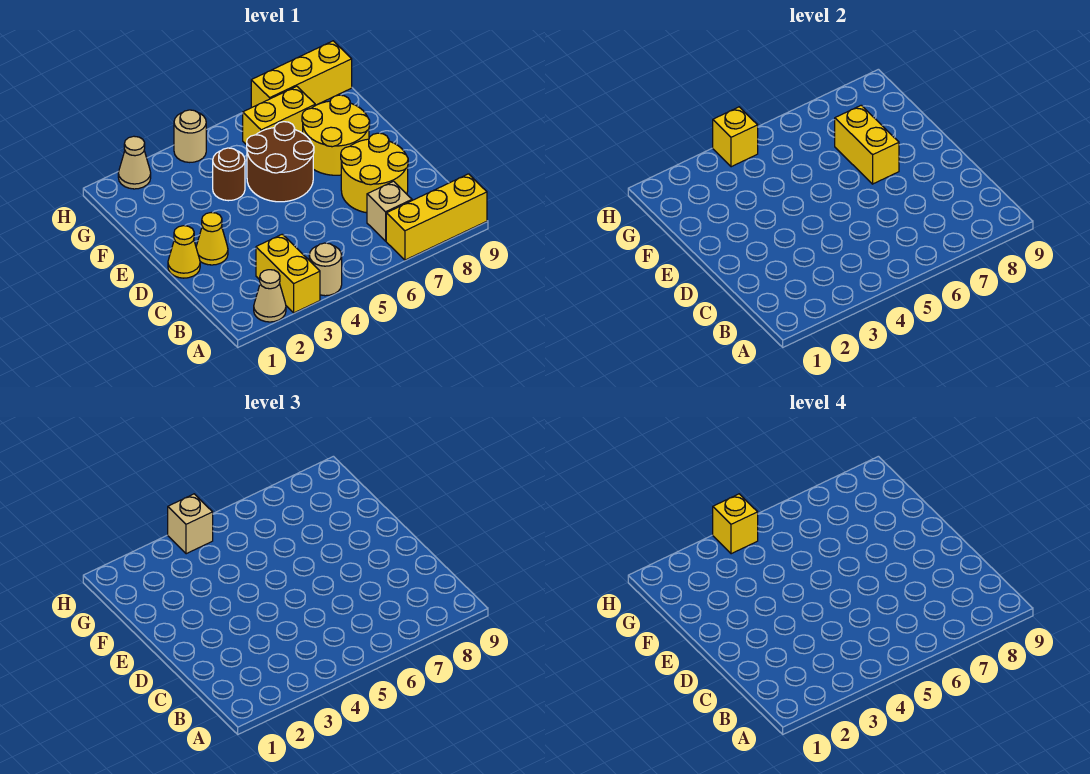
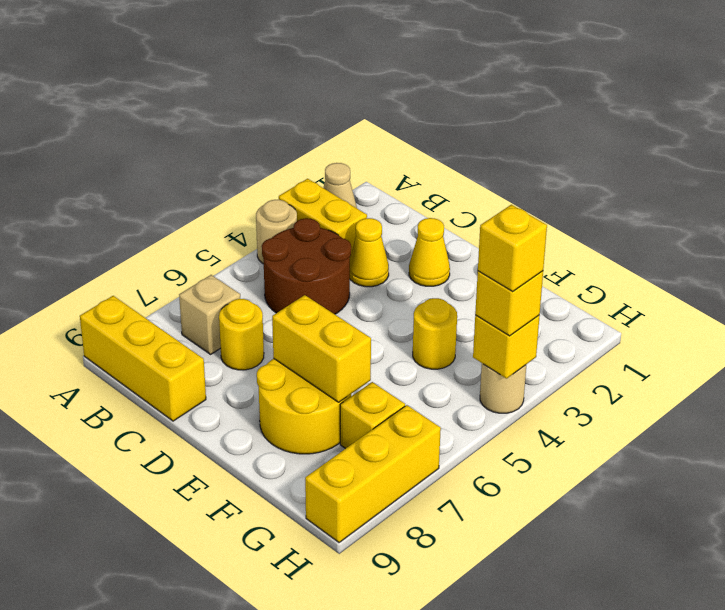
yellow 1x3 brick [386,174,487,260] -> yellow 1x3 brick turned to [80,296,206,421]
yellow 2x2 round brick [341,133,408,213] -> yellow 1x1 round brick [219,299,264,370]
yellow 1x1 cone [168,226,200,278] -> yellow 1x1 cone moved to [350,218,389,287]
brown 2x2 round brick [247,122,314,202] -> brown 2x2 round brick moved to [262,218,351,314]
brown 1x1 round brick [213,148,245,201] -> yellow 1x1 round brick [413,298,457,369]
yellow 1x2 brick [243,86,315,145] -> yellow 1x1 brick [340,382,405,449]
tan 1x1 cone [118,136,151,189] -> none
tan 1x1 brick [168,494,213,554] -> yellow 1x1 brick [475,271,543,336]

